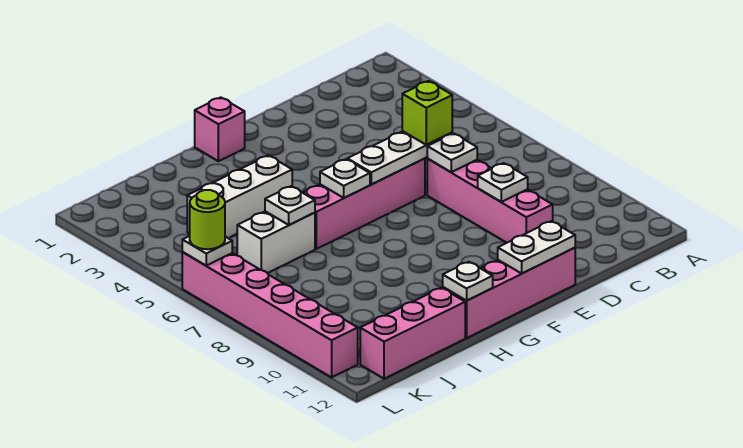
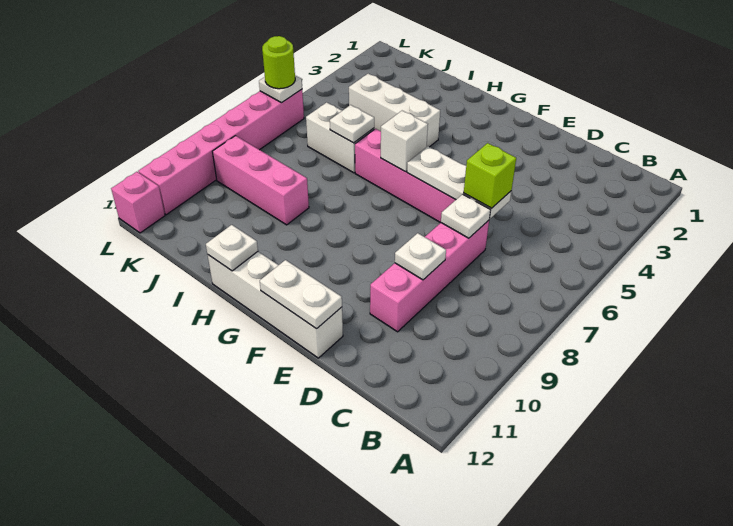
pink 1x4 brick [443,248,575,338] -> white 1x4 brick [208,252,343,358]
pink 1x1 brick [195,97,245,161] -> pink 1x1 brick moved to [111,172,165,233]
white 1x1 plate [320,159,370,198] -> white 1x1 brick [381,111,428,172]
pink 1x3 brick [360,288,465,379] -> pink 1x3 brick moved to [212,136,309,225]

